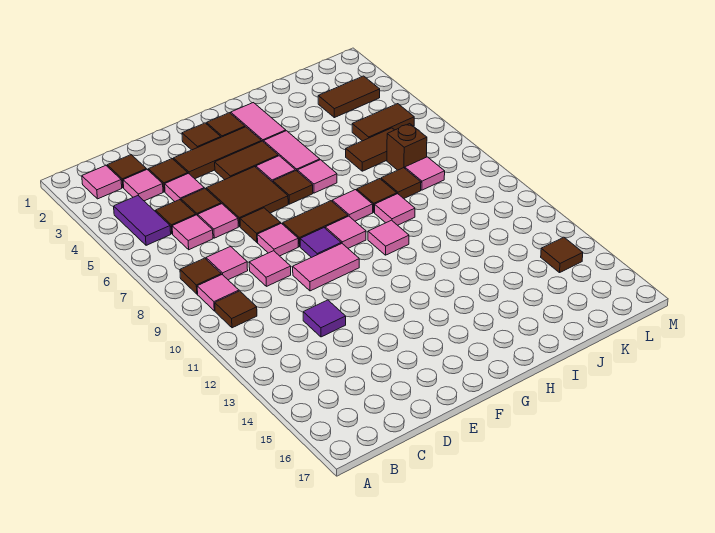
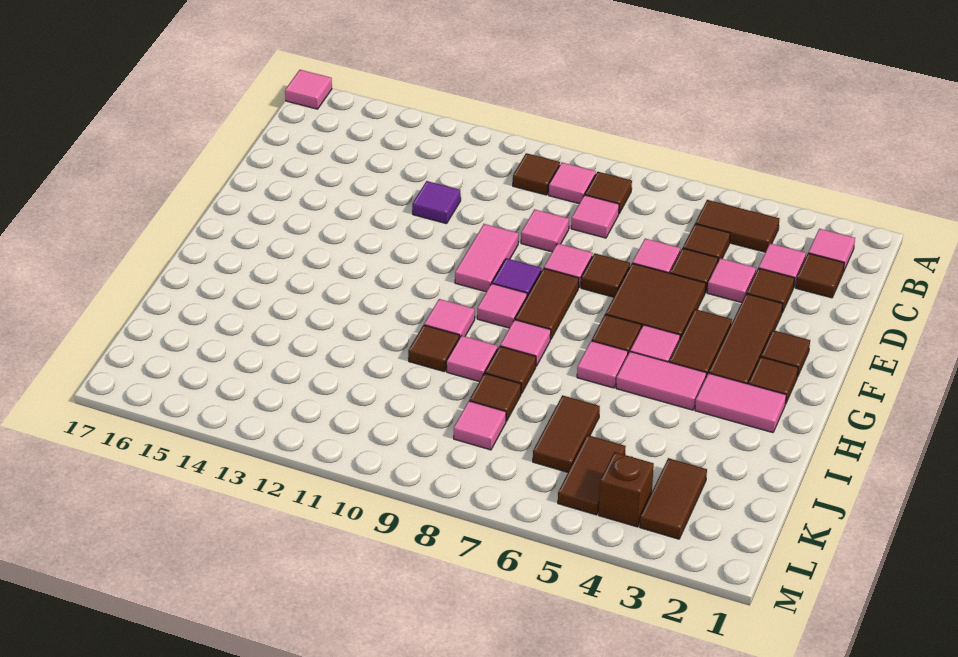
purple 1x2 tile [114,196,171,245] -> brown 1x2 tile [695,200,780,252]
pink 1x1 tile [172,215,213,250] -> pink 1x1 tile moved to [285,70,332,109]
brown 1x1 brick [387,124,427,170] -> brown 1x1 brick moved to [599,452,654,527]
brown 1x1 tile [541,237,583,273] -> brown 1x1 tile moved to [408,325,459,372]

